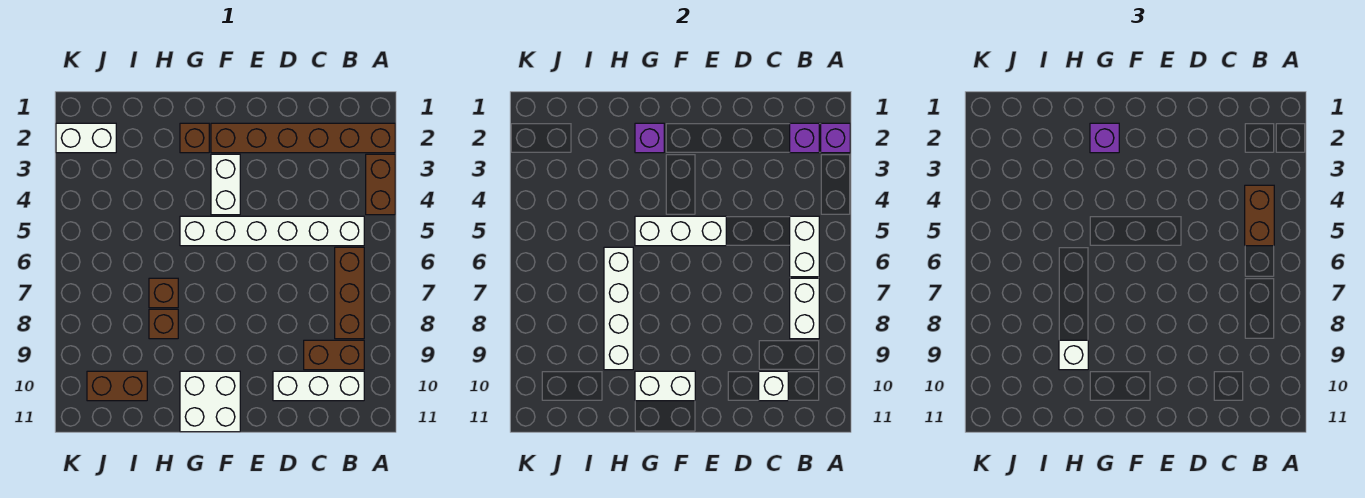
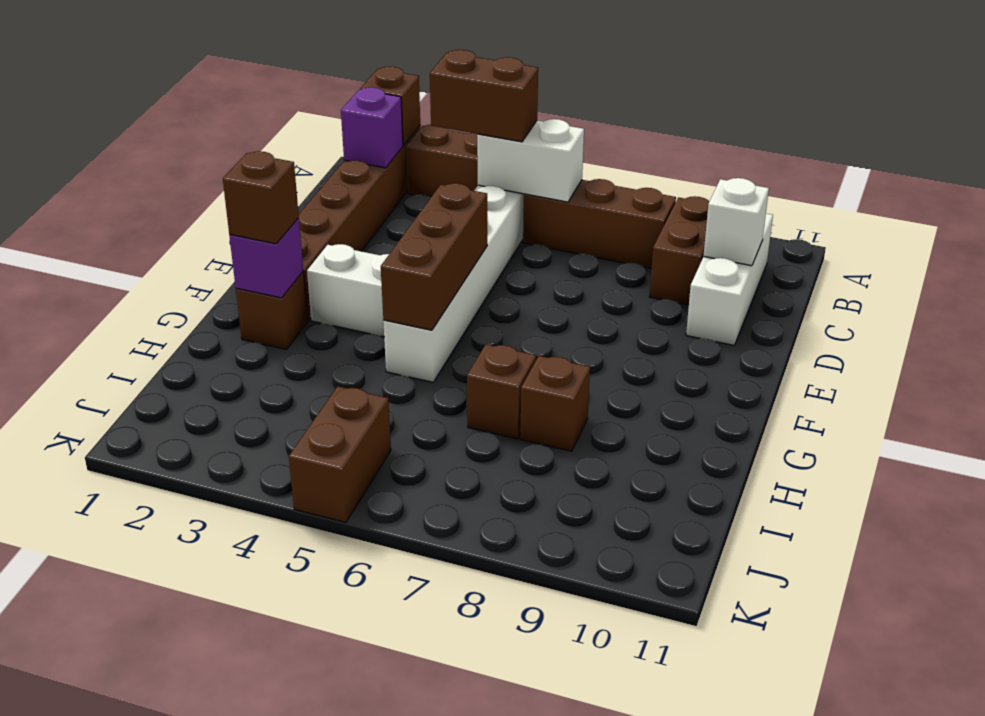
purple 1x1 brick [821,123,850,153] -> brown 1x1 brick [360,66,420,145]
white 1x2 brick [790,278,819,339] -> none
white 1x3 brick [635,216,726,246] -> brown 1x3 brick [381,183,487,330]
white 2x2 brick [180,371,240,432] -> none
white 1x2 brick [635,371,695,401] -> none
purple 1x1 brick [1090,123,1119,153] -> brown 1x1 brick [223,151,299,244]
white 1x4 brick [604,247,633,370] -> none
white 1x1 brick [1059,340,1088,370] -> none
brown 1x2 brick [87,371,147,401] -> brown 1x2 brick moved to [289,386,391,522]
white 1x2 brick [56,123,116,153] -> none

